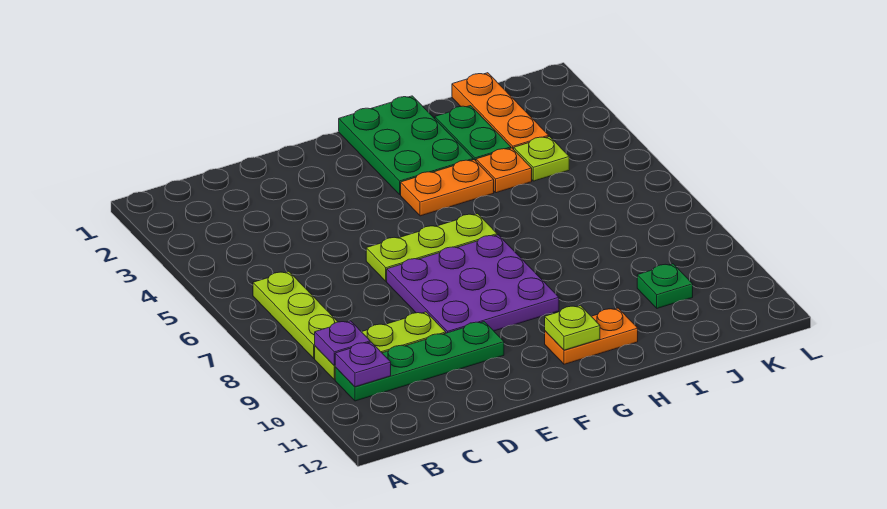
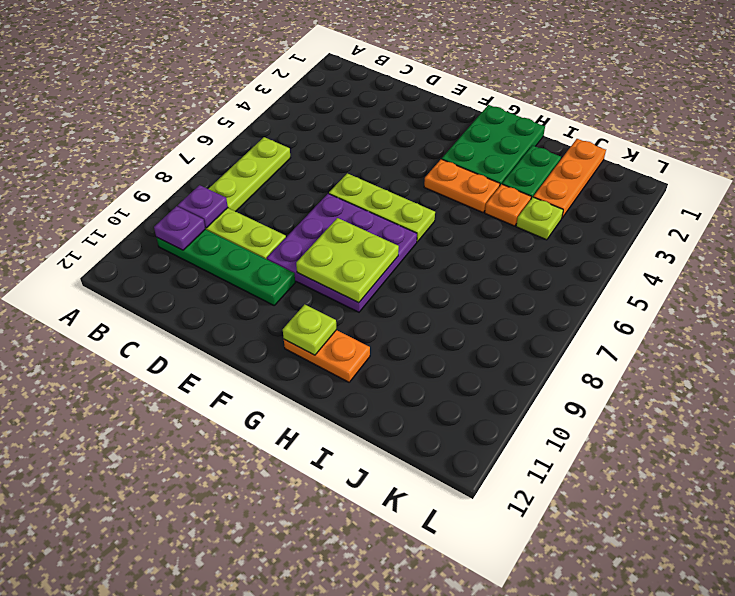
none -> lime 2x2 plate [296,218,399,303]
green 1x1 plate [637,264,693,308] -> none

